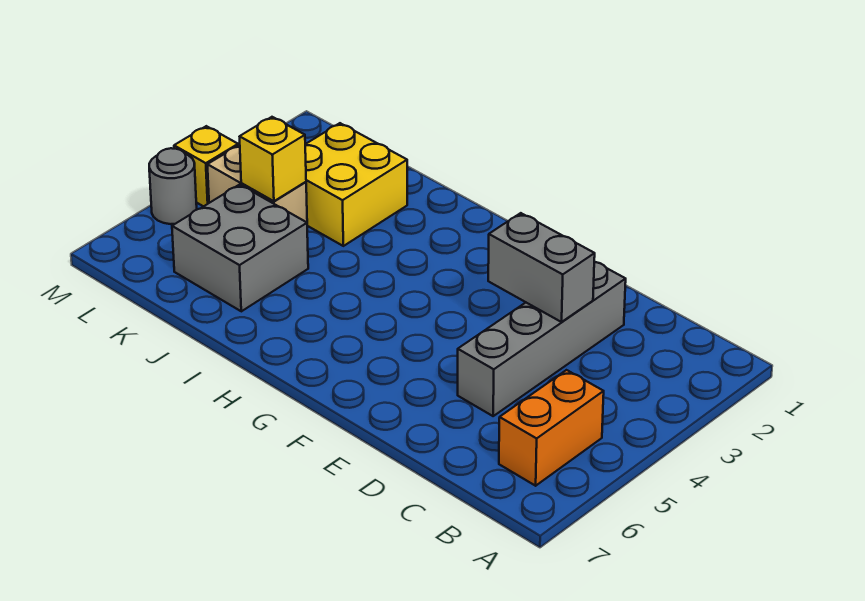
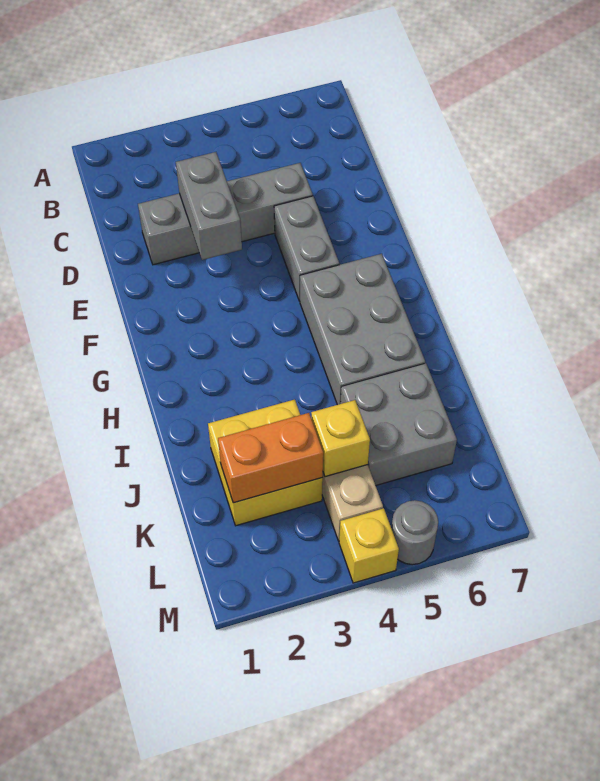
orange 1x2 brick [499,370,604,486] -> orange 1x2 brick moved to [218,413,323,503]
none -> grey 1x2 brick [274,196,339,301]
none -> grey 2x3 brick [300,254,425,405]

